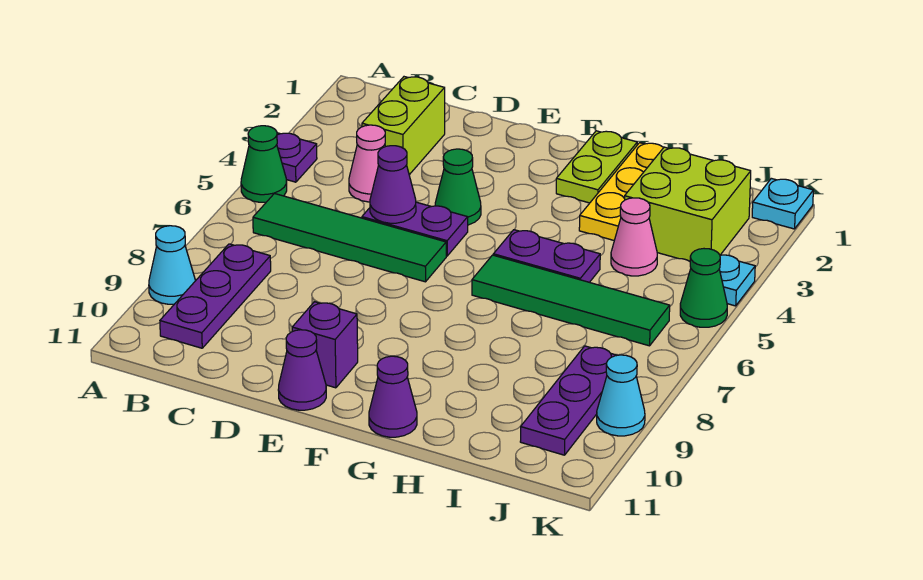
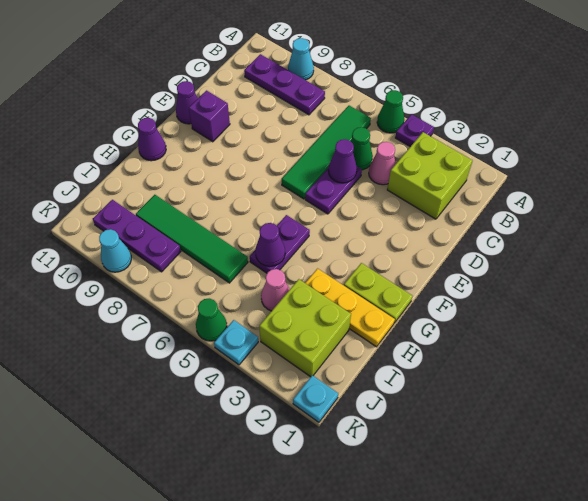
lime 1x2 brick [362,77,445,175] -> lime 2x2 brick [387,132,473,219]
green 1x1 cone [435,149,481,225] -> green 1x1 cone moved to [351,127,373,170]
green 1x4 tile [472,255,670,346] -> green 1x4 tile turned to [136,195,248,283]
none -> purple 1x1 cone [255,223,285,266]

